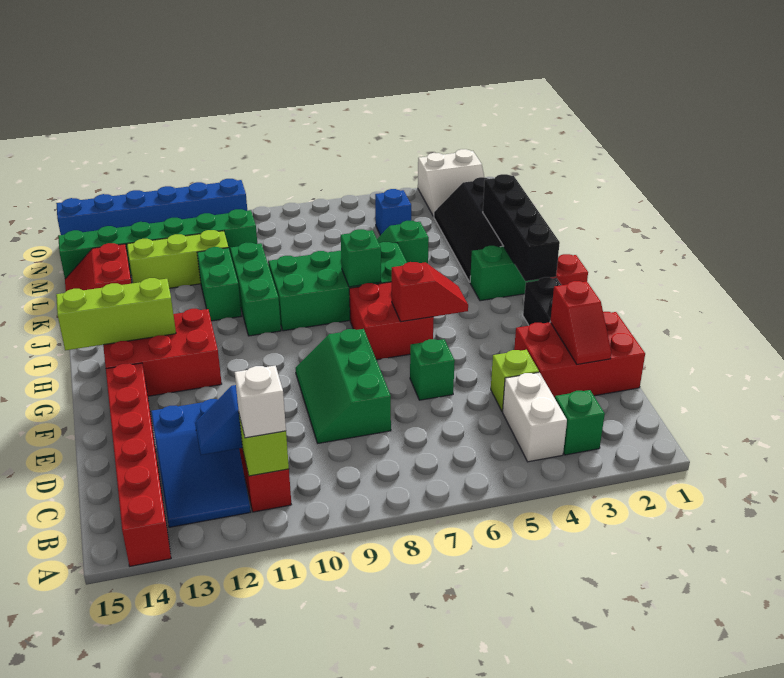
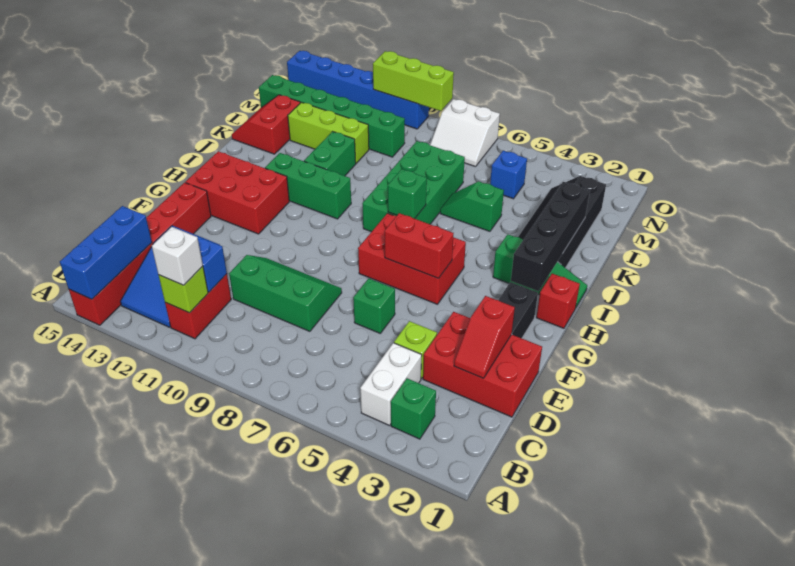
none -> blue 1x3 brick [60,206,152,299]
green 2x3 slope [296,329,391,443] -> green 2x3 slope turned to [229,255,342,331]
red 1x2 slope [392,262,468,322] -> red 1x2 brick [385,213,454,278]
red 2x2 brick [349,282,434,360] -> red 2x3 brick [358,213,466,304]
lime 1x3 brick [56,278,176,350] -> lime 1x3 brick moved to [373,51,454,111]
green 2x4 brick [269,242,407,331] -> green 2x4 brick turned to [362,141,465,232]
green 1x3 brick [230,243,281,336] -> green 1x3 brick turned to [265,153,351,219]
white 2x2 slope [418,149,484,216] -> white 2x2 slope moved to [430,99,500,167]

